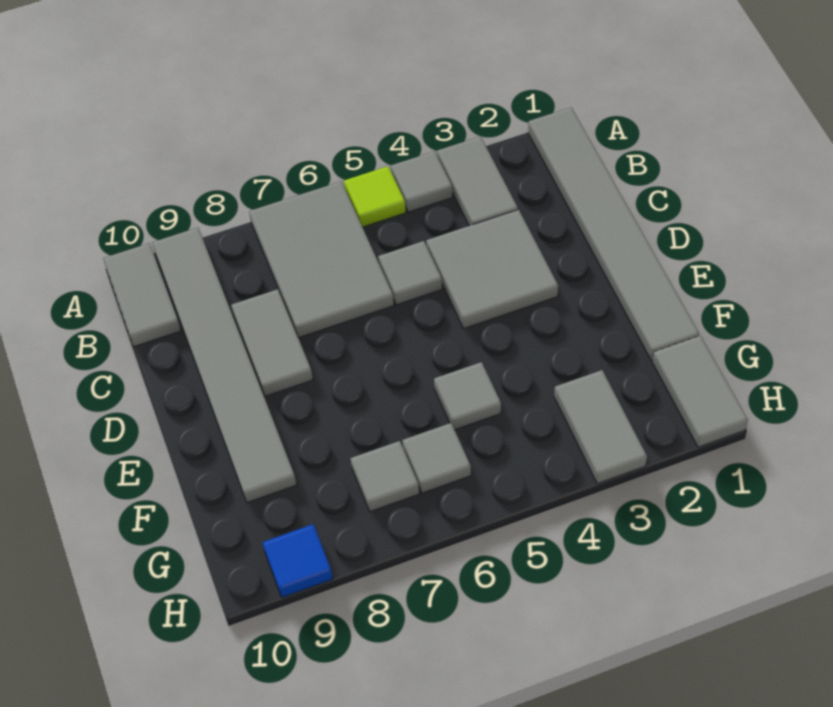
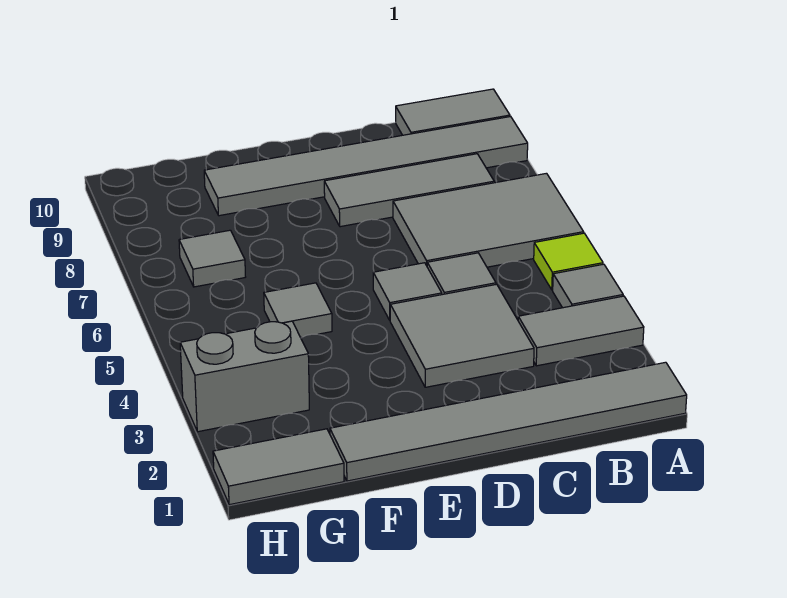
grey 1x2 tile [231,289,313,396] -> grey 1x3 tile [324,154,494,227]
grey 1x2 tile [554,370,647,484] -> grey 1x2 brick [180,321,309,432]
grey 1x1 tile [402,423,471,493] -> grey 1x1 tile moved to [373,263,442,320]
blue 1x1 tile [262,524,333,598] -> none

